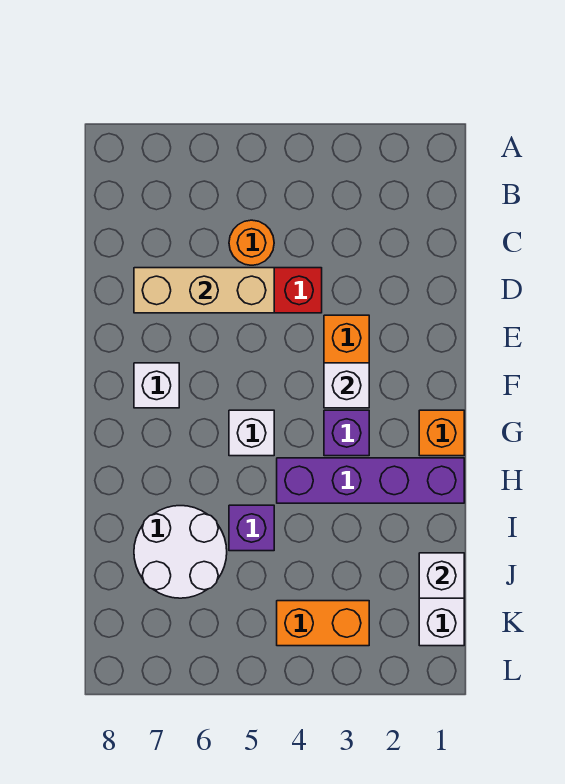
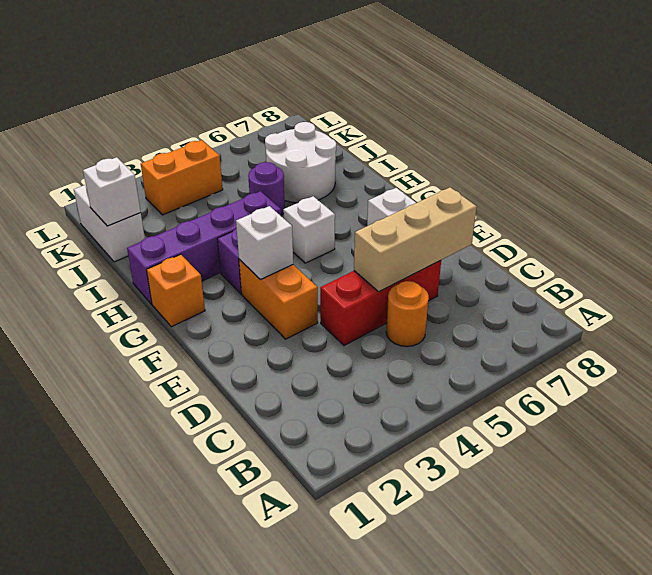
purple 1x1 brick [229,505,274,551] -> purple 1x1 round brick [248,162,285,216]

